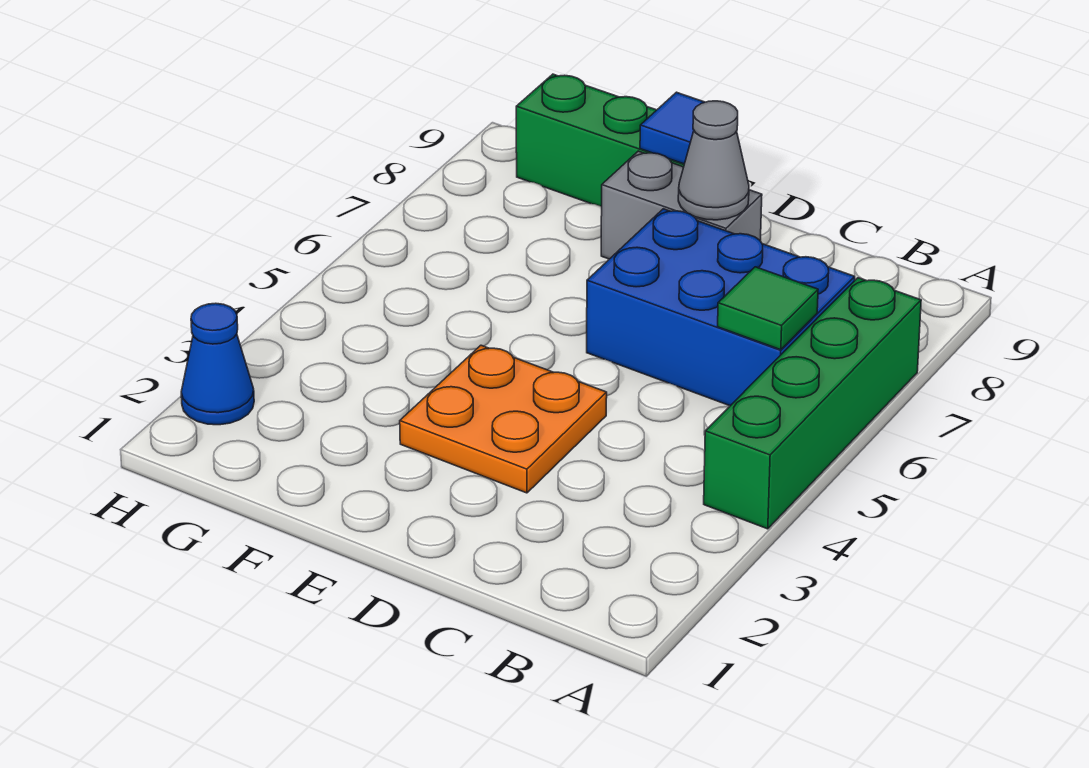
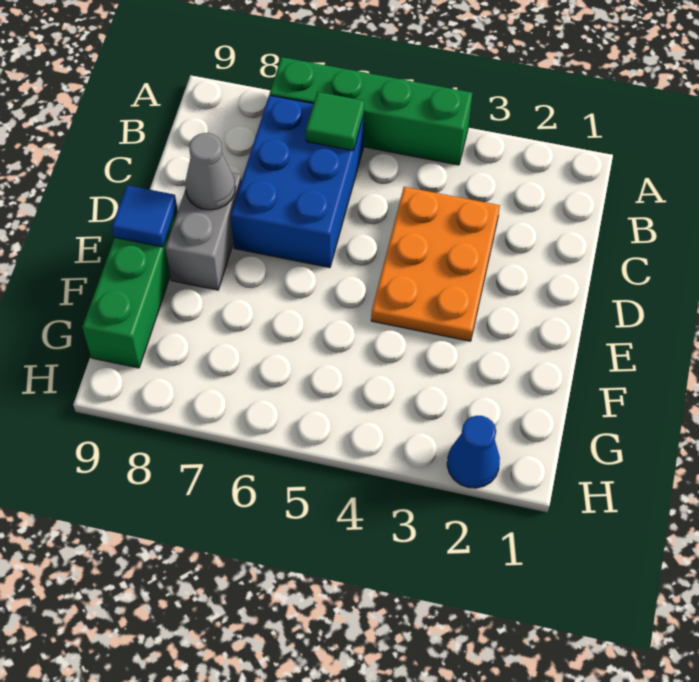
orange 2x2 plate [400,345,607,493] -> orange 2x3 plate [371,187,500,341]

